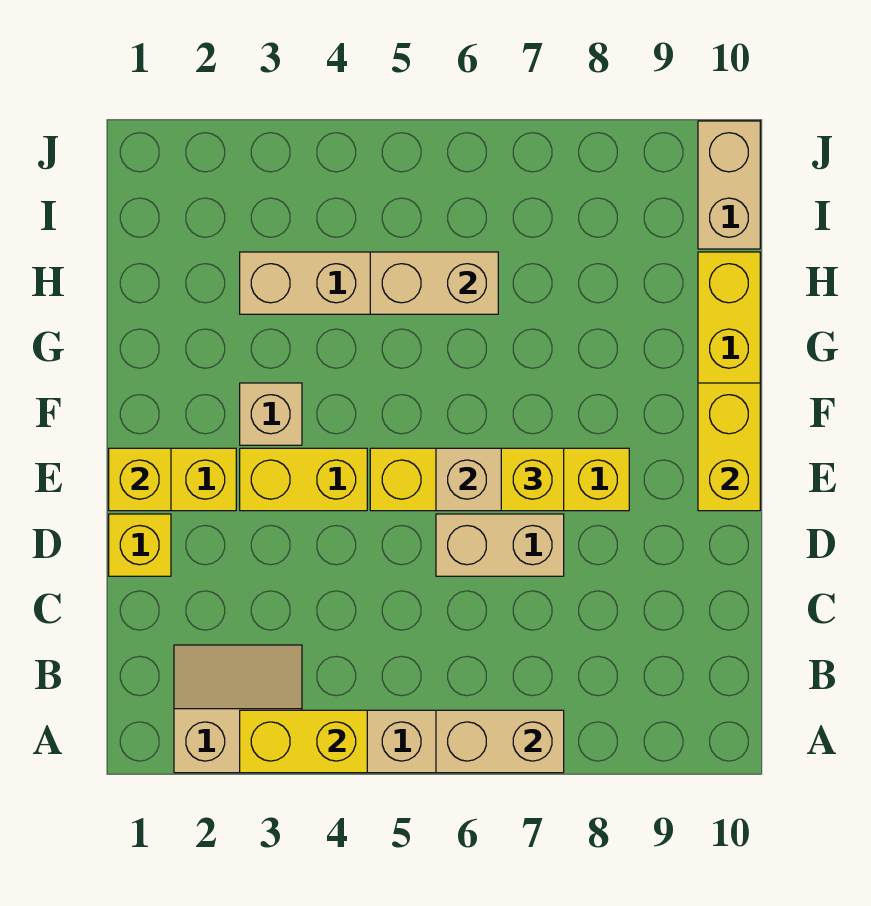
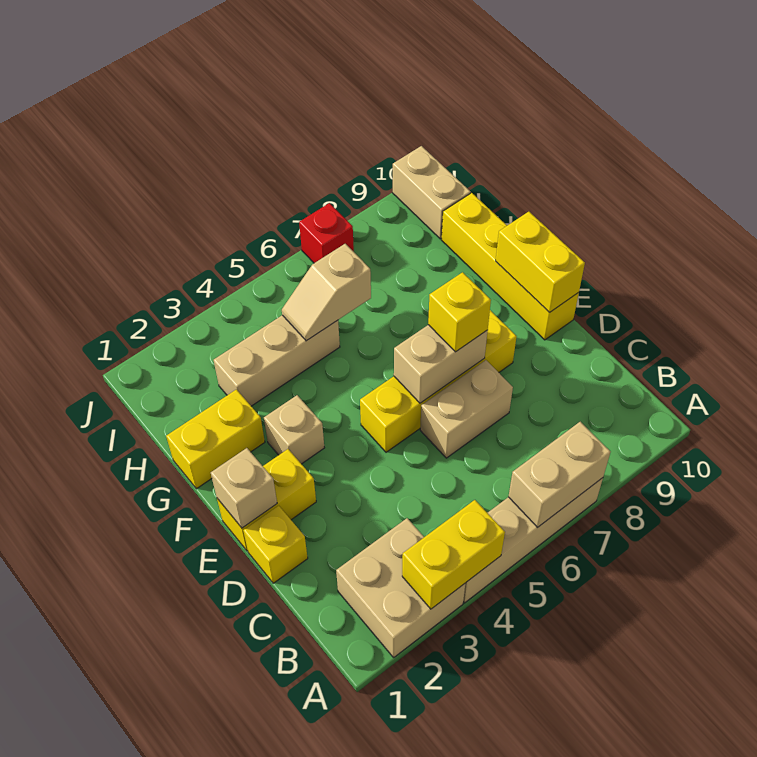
tan 2x2 slope [174,645,302,773] -> tan 2x2 brick [336,518,465,657]
yellow 1x1 brick [109,448,171,511] -> tan 1x1 brick [211,448,277,528]
yellow 1x2 brick [240,448,367,511] -> yellow 1x2 brick moved to [166,390,265,489]
tan 1x2 brick [370,252,498,314] -> tan 1x2 slope [282,244,371,341]
none -> red 1x1 brick [299,203,354,263]

